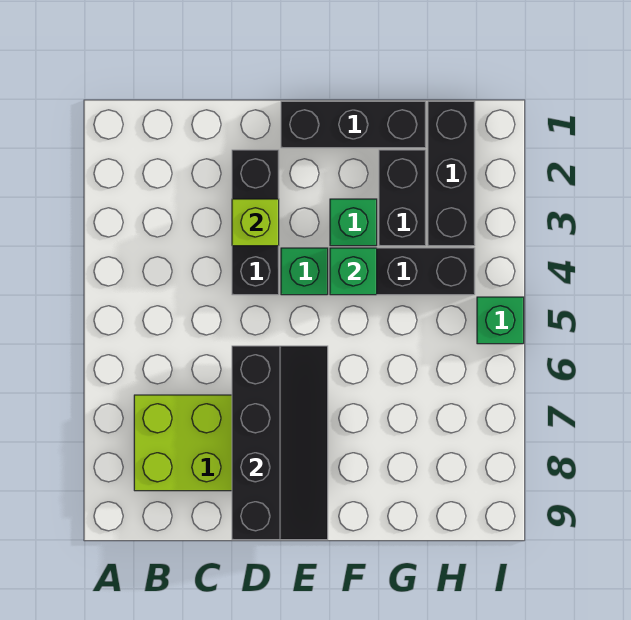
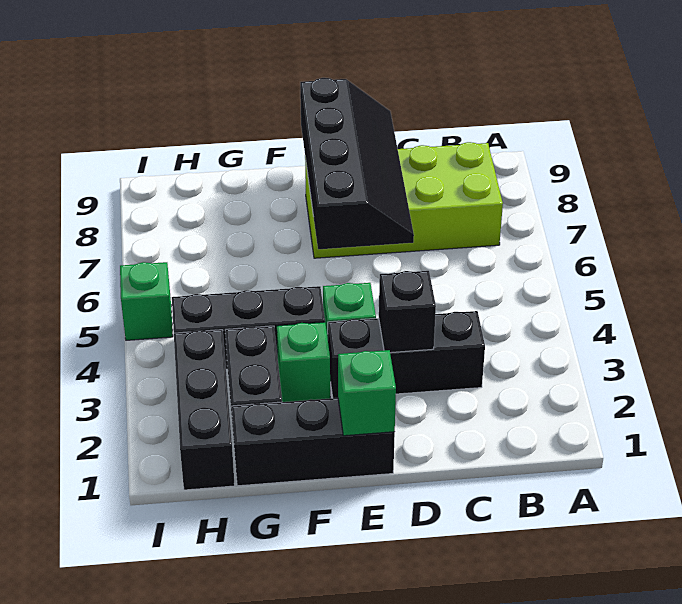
black 1x3 brick [232,150,279,295] -> black 1x3 brick turned to [328,311,485,398]
lime 1x1 brick [232,199,279,246] -> black 1x1 brick [379,271,436,353]
black 2x4 slope [232,346,328,540] -> black 2x4 slope turned to [300,78,414,249]
green 1x1 brick [330,248,377,295] -> green 1x1 brick moved to [338,350,396,436]

